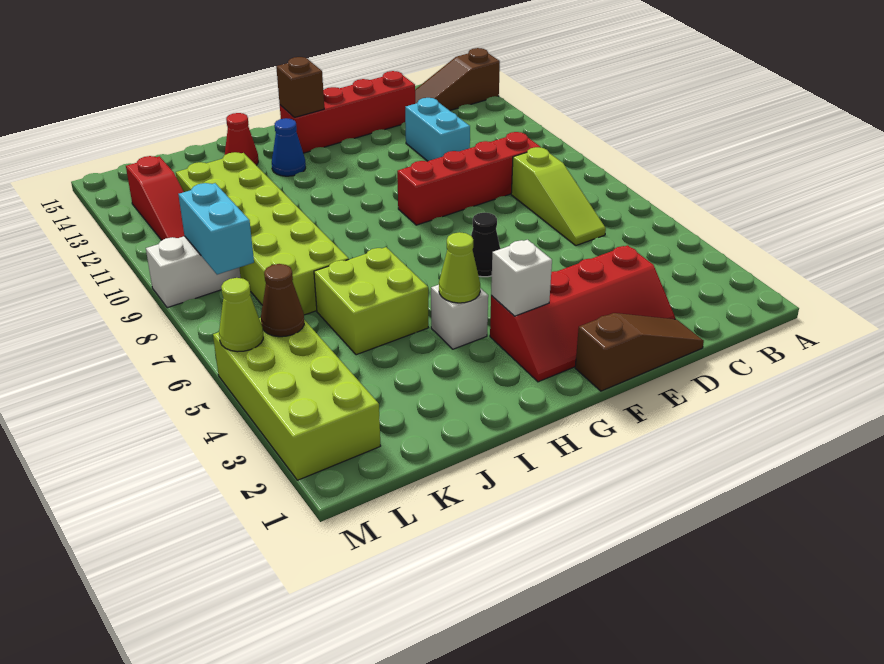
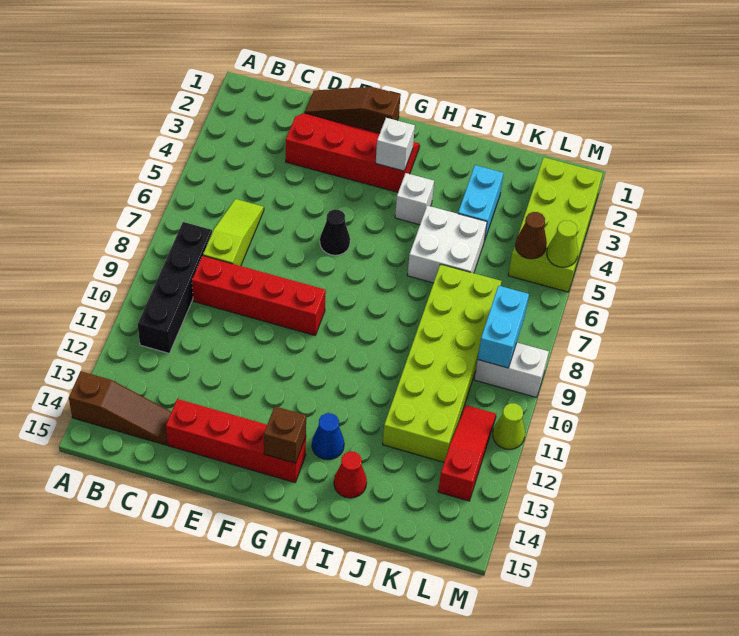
none -> black 1x4 brick [138,222,212,353]
cyan 1x2 brick [405,98,470,161] -> cyan 1x2 brick moved to [458,165,503,241]
lime 1x1 cone [439,232,480,303] -> lime 1x1 cone moved to [493,403,525,449]
lime 2x2 brick [314,247,429,355] -> white 2x2 brick [407,206,487,283]

